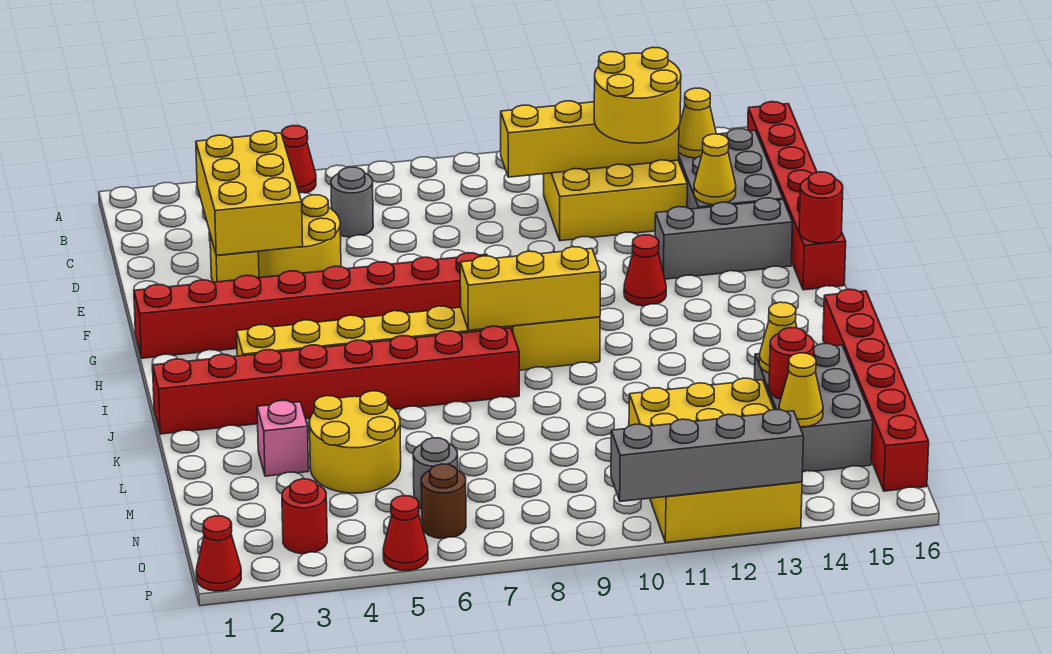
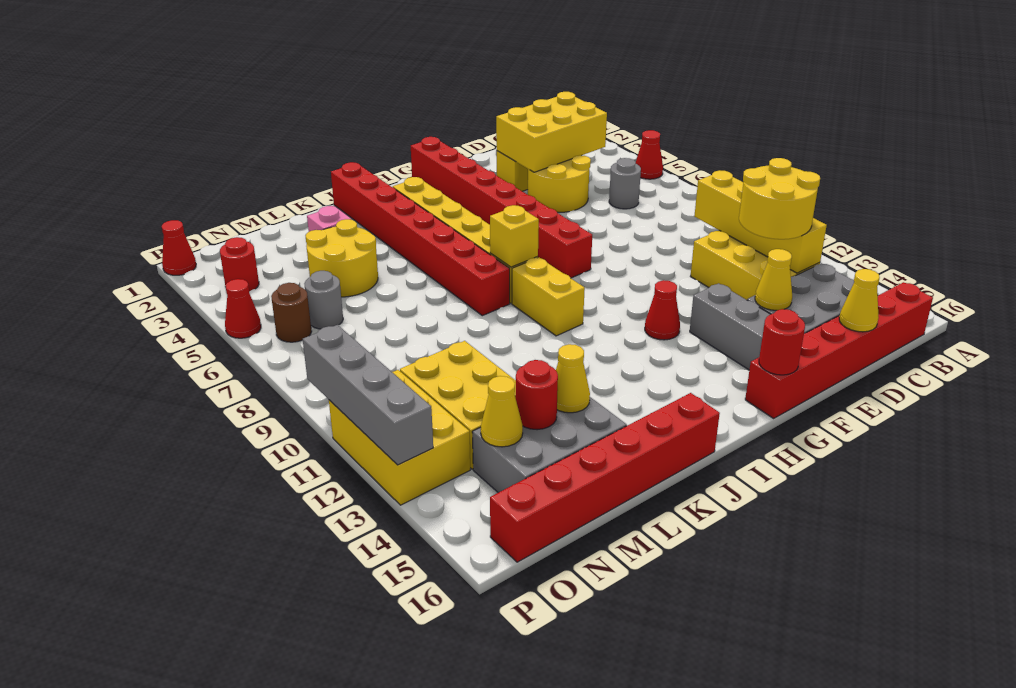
yellow 1x1 cone [679,88,716,158] -> yellow 1x1 cone moved to [839,269,880,332]
yellow 1x3 brick [460,247,600,330] -> yellow 1x1 brick [490,205,539,267]

